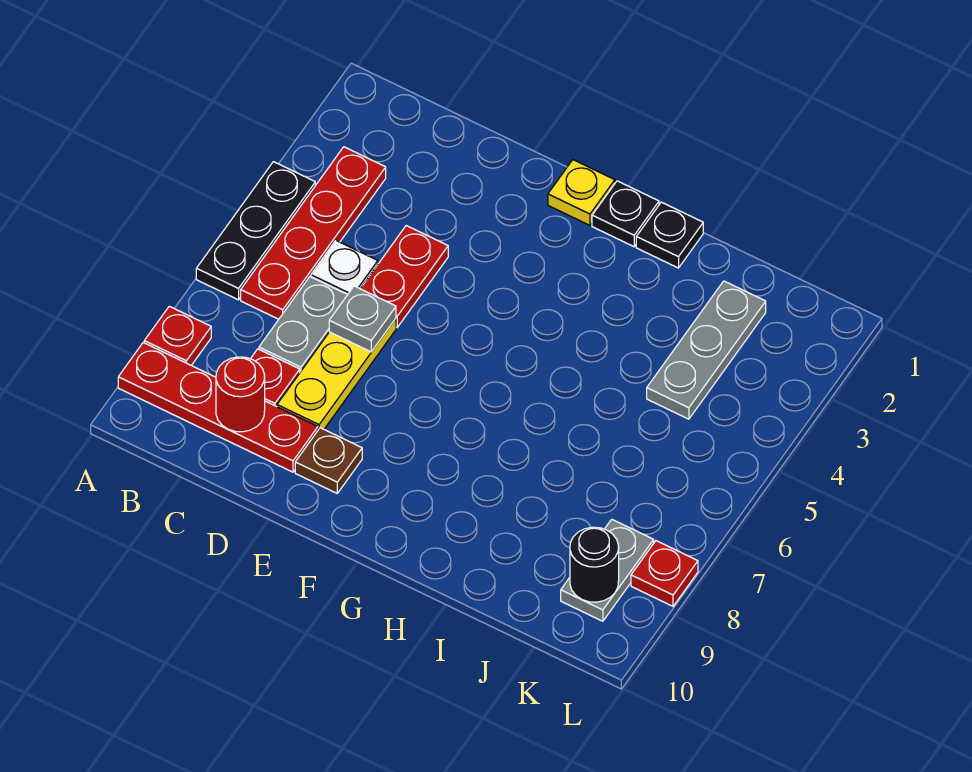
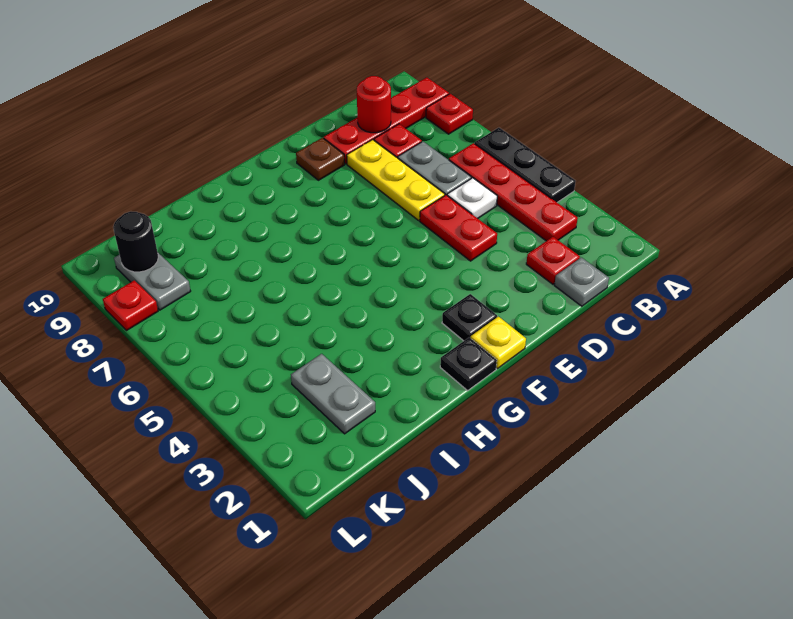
none -> red 1x1 plate [526,237,580,284]
grey 1x1 plate [329,286,396,352] -> grey 1x1 plate moved to [554,257,609,306]
black 1x1 plate [636,202,703,268] -> black 1x1 plate moved to [442,294,497,341]
grey 1x3 plate [647,281,766,419] -> grey 1x2 plate [291,354,375,434]

